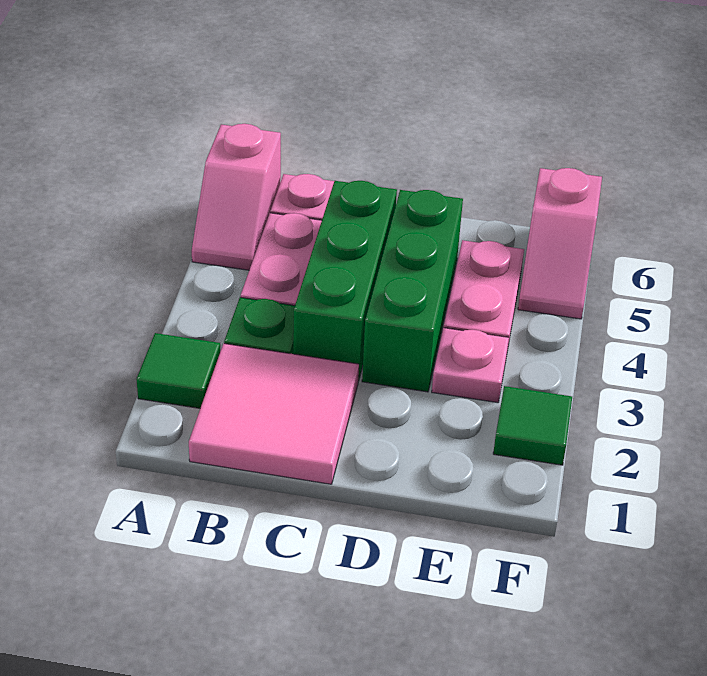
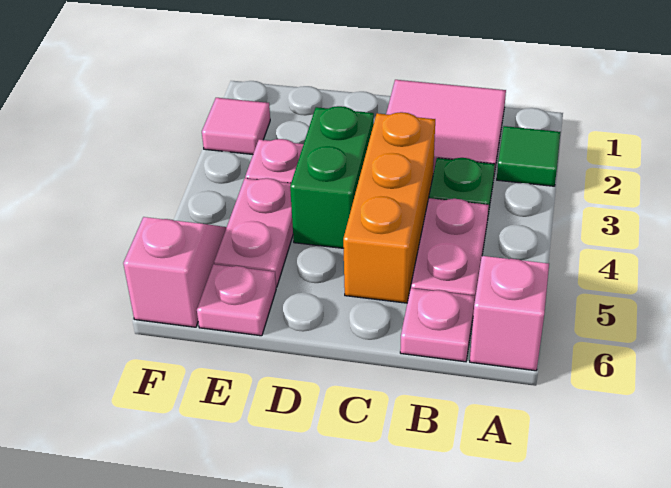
green 1x3 brick [293,181,397,381] -> orange 1x3 brick [343,112,435,303]
green 1x3 brick [362,190,463,392] -> green 1x2 brick [290,106,374,248]
none -> pink 1x1 plate [197,264,276,336]
green 1x1 tile [493,386,572,465] -> pink 1x1 tile [202,98,270,154]

